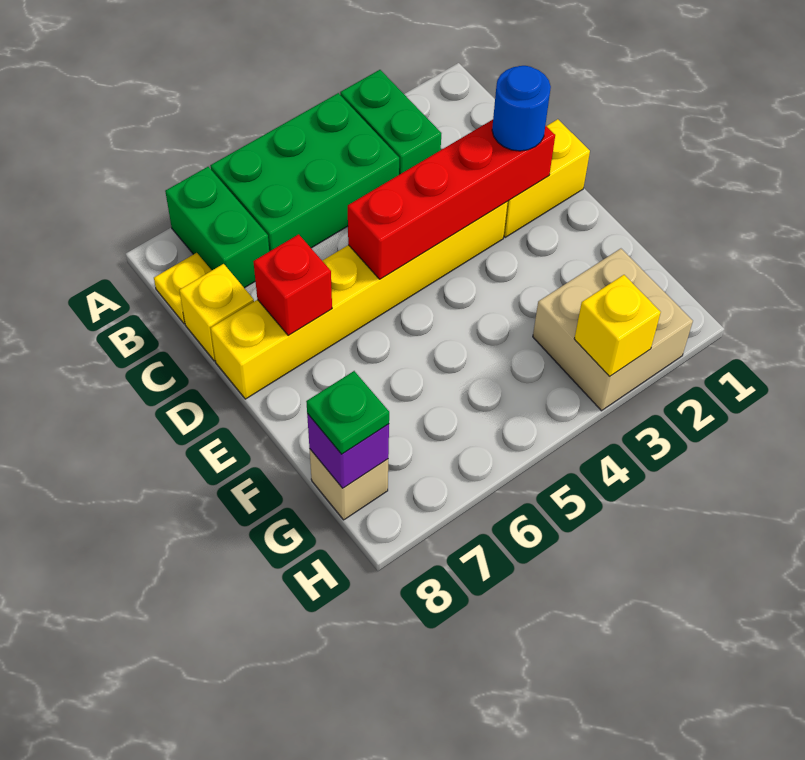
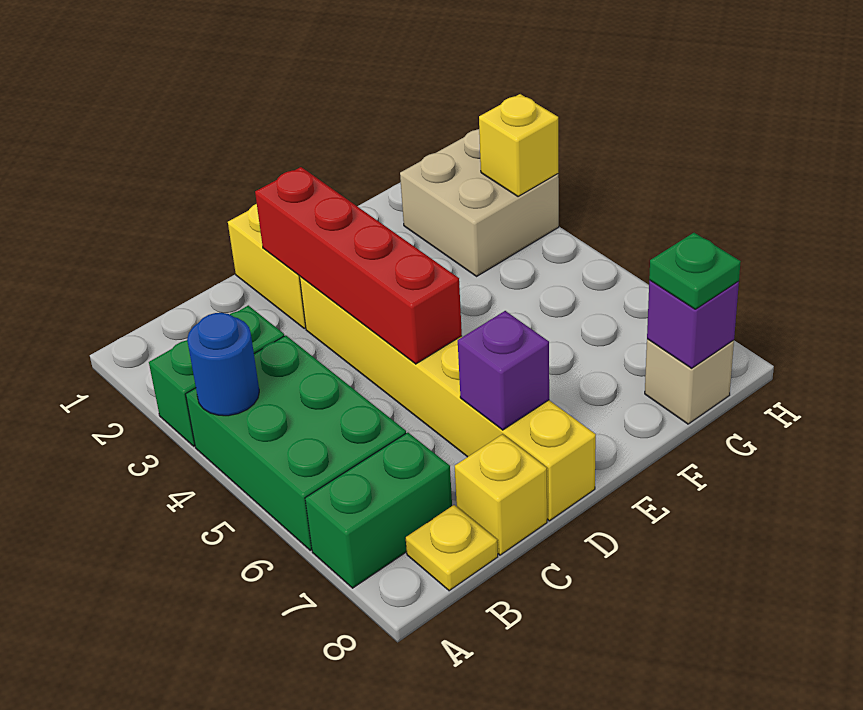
blue 1x1 round brick [492,66,551,151] -> blue 1x1 round brick moved to [187,313,259,416]
red 1x1 brick [253,234,332,336] -> purple 1x1 brick [458,311,549,430]

